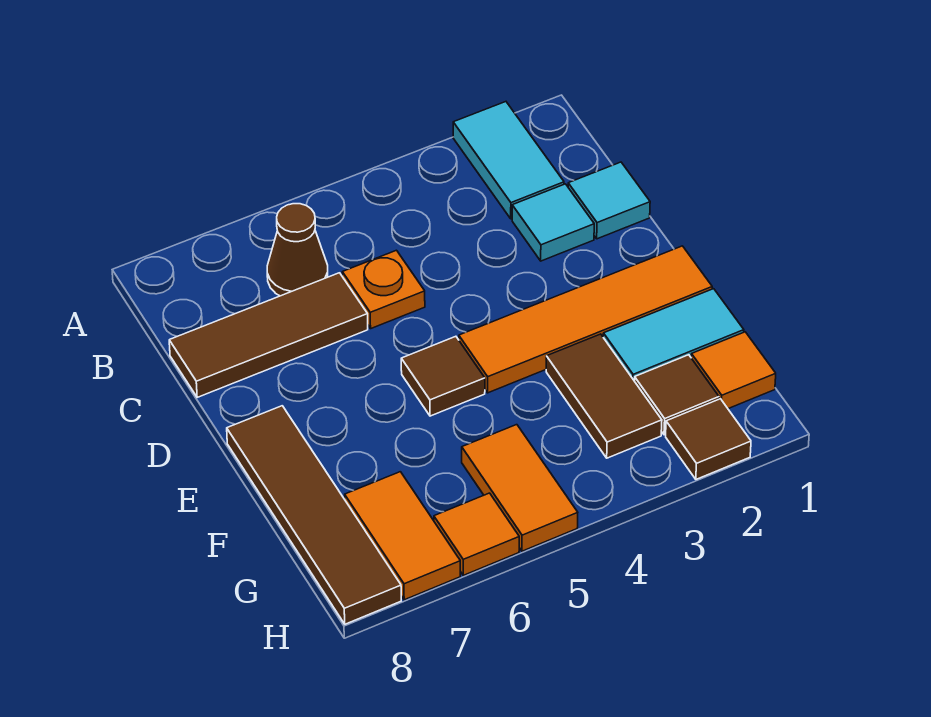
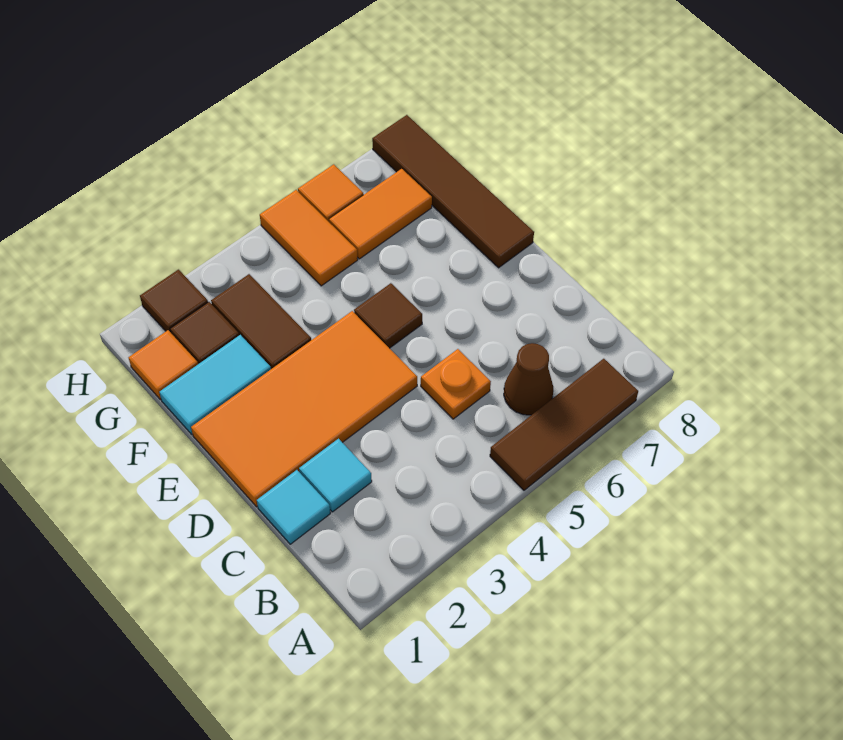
cyan 1x2 tile [453,102,564,219] -> none
brown 1x3 tile [169,273,368,397] -> brown 1x3 tile moved to [490,359,638,490]
orange 1x4 tile [459,246,712,393] -> orange 2x4 tile [191,311,417,507]
orange 1x2 tile [345,472,460,600] -> orange 1x2 tile turned to [329,169,432,259]

